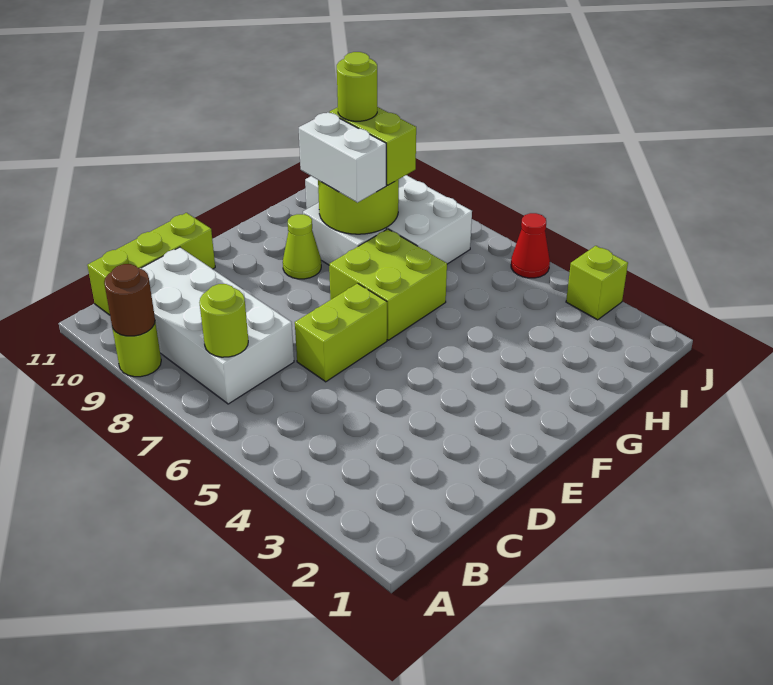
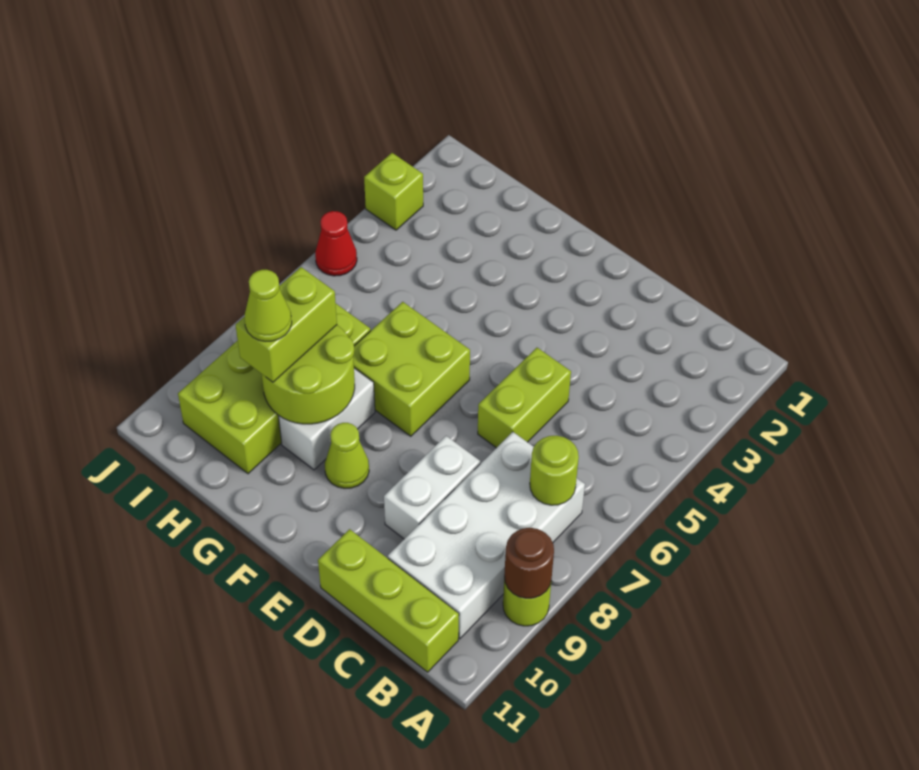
lime 1x2 brick [295,283,387,382] -> lime 1x2 brick turned to [478,348,571,448]
white 1x2 brick [299,112,386,203] -> white 1x2 brick moved to [384,436,480,539]
white 2x4 brick [305,175,472,264] -> lime 2x4 brick [178,304,371,474]
lime 1x1 round brick [337,52,377,121] -> lime 1x1 cone [245,270,292,341]

